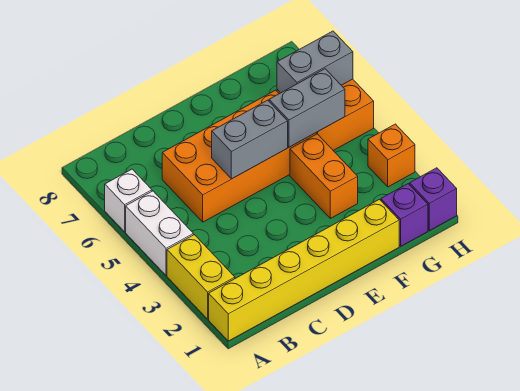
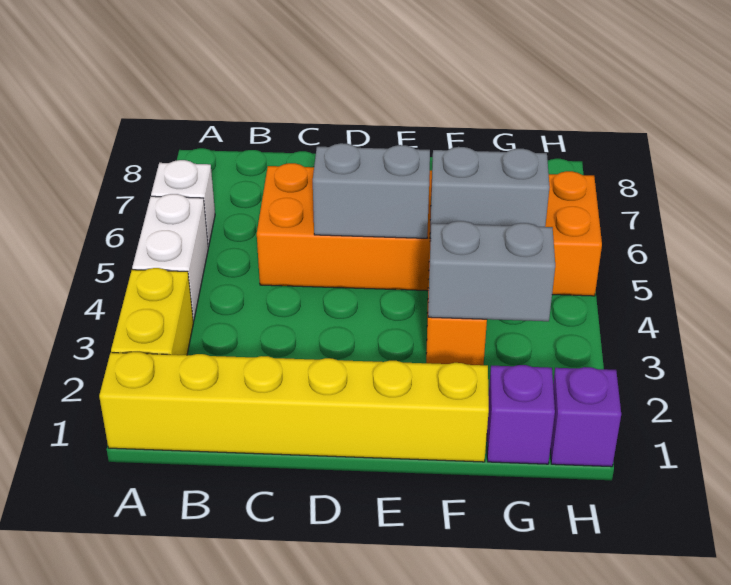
grey 1x2 brick [277,31,353,93] -> grey 1x2 brick moved to [428,221,555,321]
orange 1x1 brick [368,124,415,187] -> none

